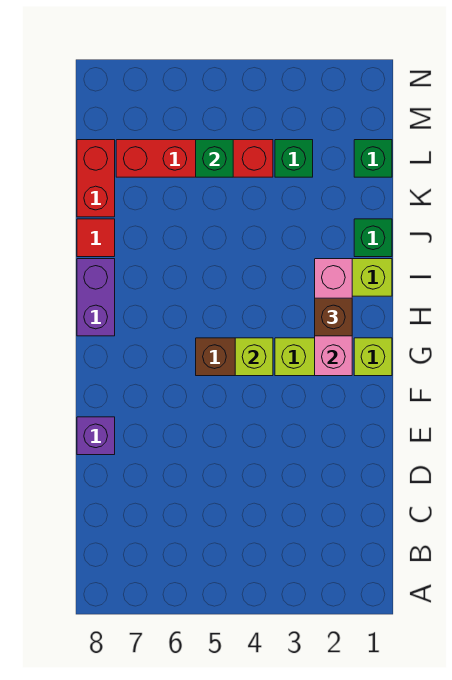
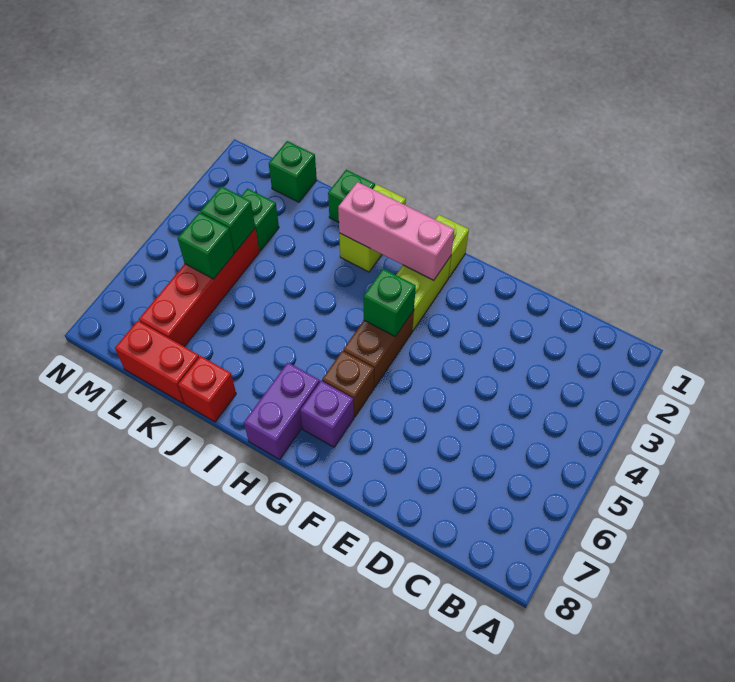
purple 1x1 brick [77,417,115,455] -> purple 1x1 brick moved to [300,381,354,447]
lime 1x1 brick [235,338,273,376] -> green 1x1 brick [364,269,416,336]
brown 1x1 brick [315,298,352,336] -> brown 1x1 brick moved to [322,351,374,417]
purple 1x2 brick [77,259,115,336] -> purple 1x2 brick turned to [244,363,320,459]
red 1x1 tile [77,219,115,257] -> red 1x1 brick [178,356,236,422]
none -> green 1x1 brick [200,186,255,252]

